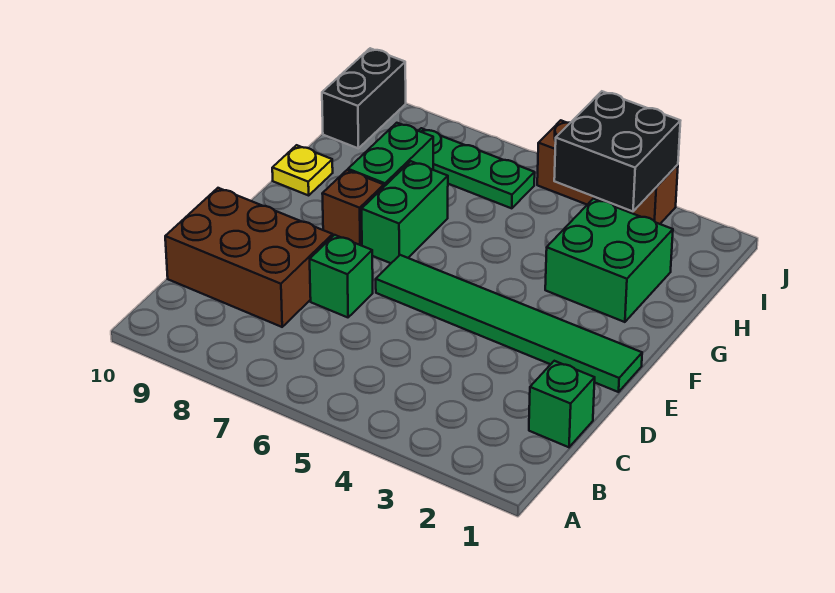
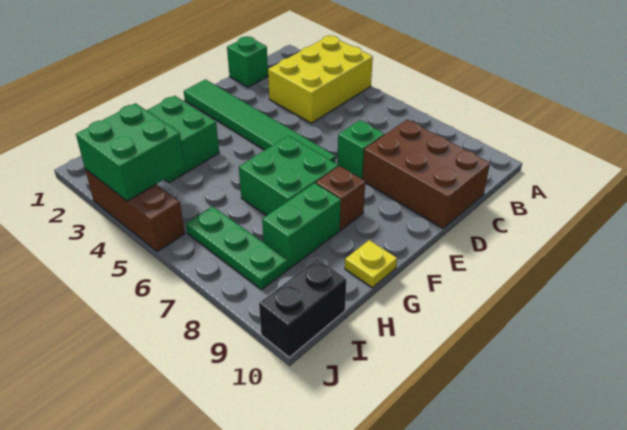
none -> yellow 2x3 brick [268,36,373,123]
green 1x2 brick [362,161,448,263] -> green 2x2 brick [239,136,338,216]
black 2x2 brick [554,91,680,211] -> green 2x2 brick [76,103,185,201]

